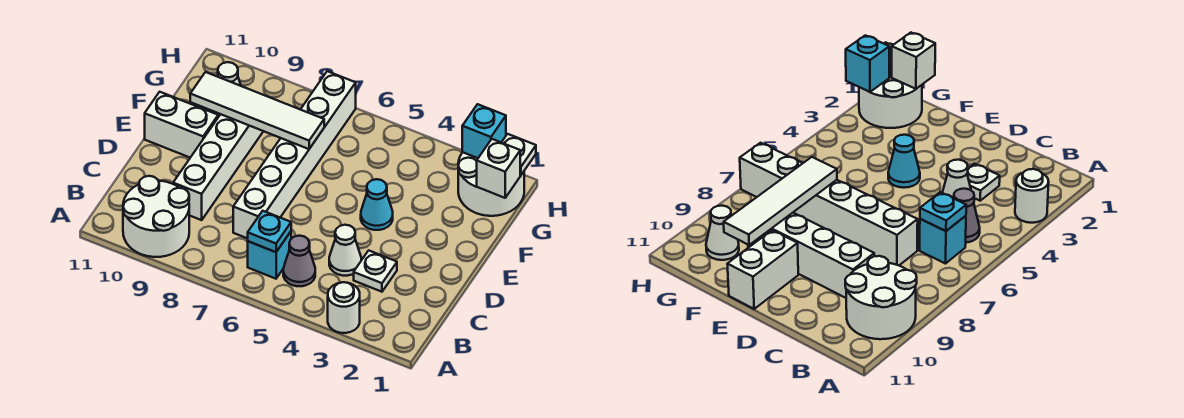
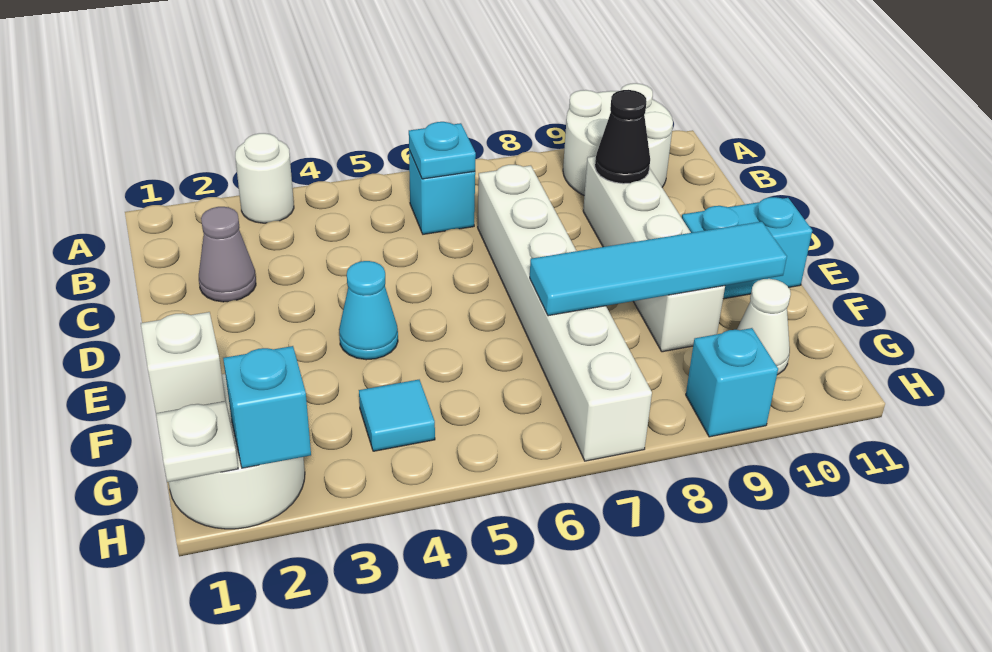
grey 1x1 cone [283,236,315,286] -> grey 1x1 cone moved to [199,207,256,302]
white 1x1 plate [354,250,397,292] -> none
white 1x1 cone [329,225,361,276] -> none
none -> black 1x1 cone [595,90,650,184]
white 1x2 brick [145,92,218,158] -> cyan 1x2 brick [682,197,812,299]
white 1x4 tile [190,72,324,149] -> cyan 1x4 tile [530,222,787,316]
none -> cyan 1x1 tile [359,380,435,451]
none -> cyan 1x1 brick [686,328,778,437]

